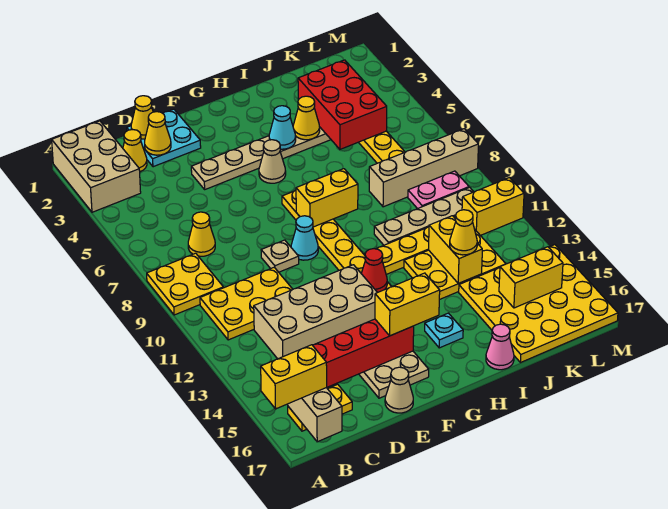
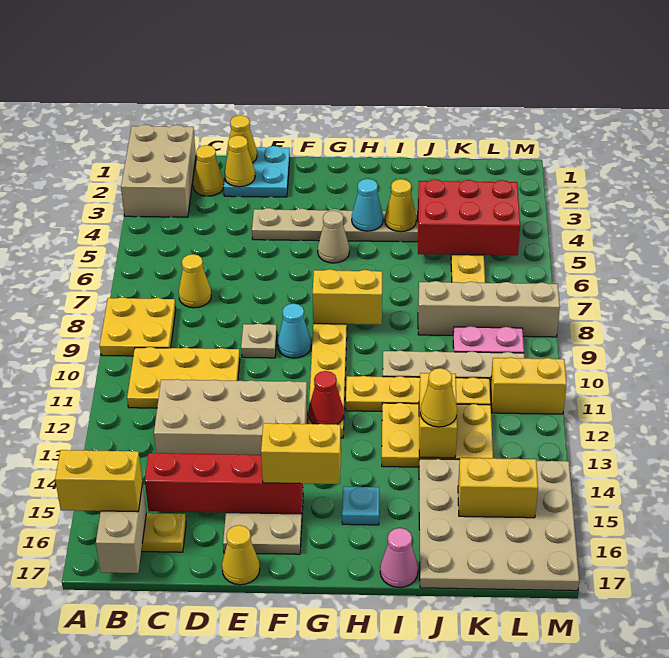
tan 1x1 cone [385,367,413,413] -> yellow 1x1 cone [222,525,260,585]
red 2x3 brick [298,60,387,149] -> red 2x3 brick turned to [418,180,520,255]
yellow 4x4 plate [459,245,618,363] -> tan 4x4 plate [419,459,579,591]

